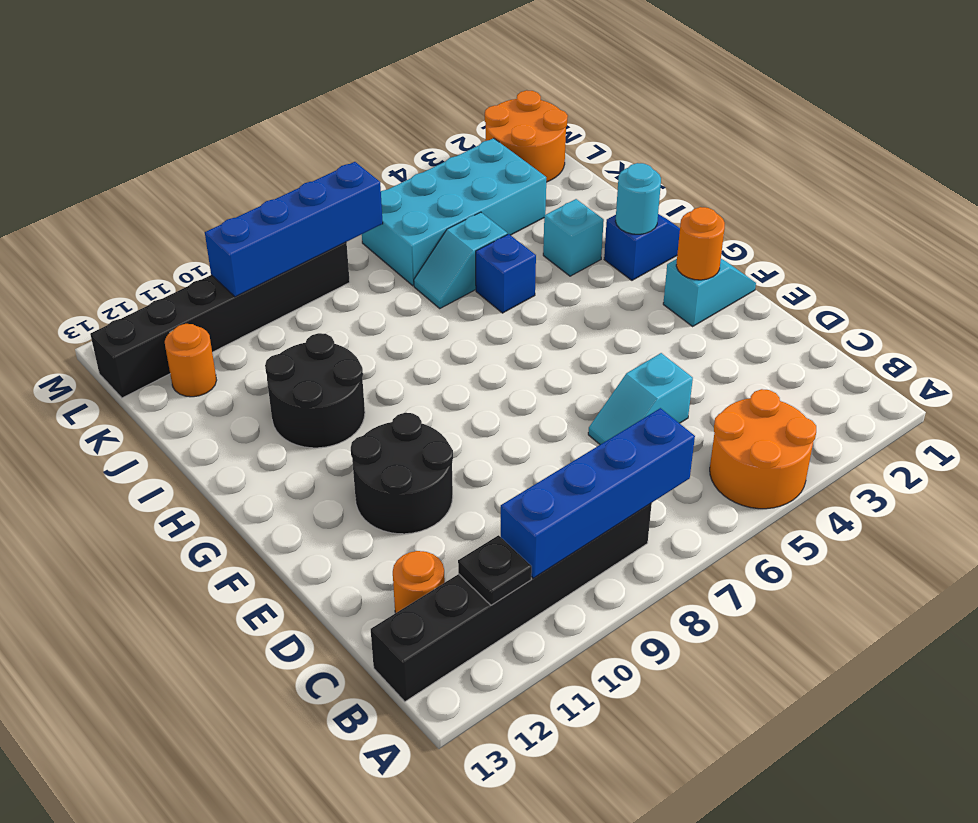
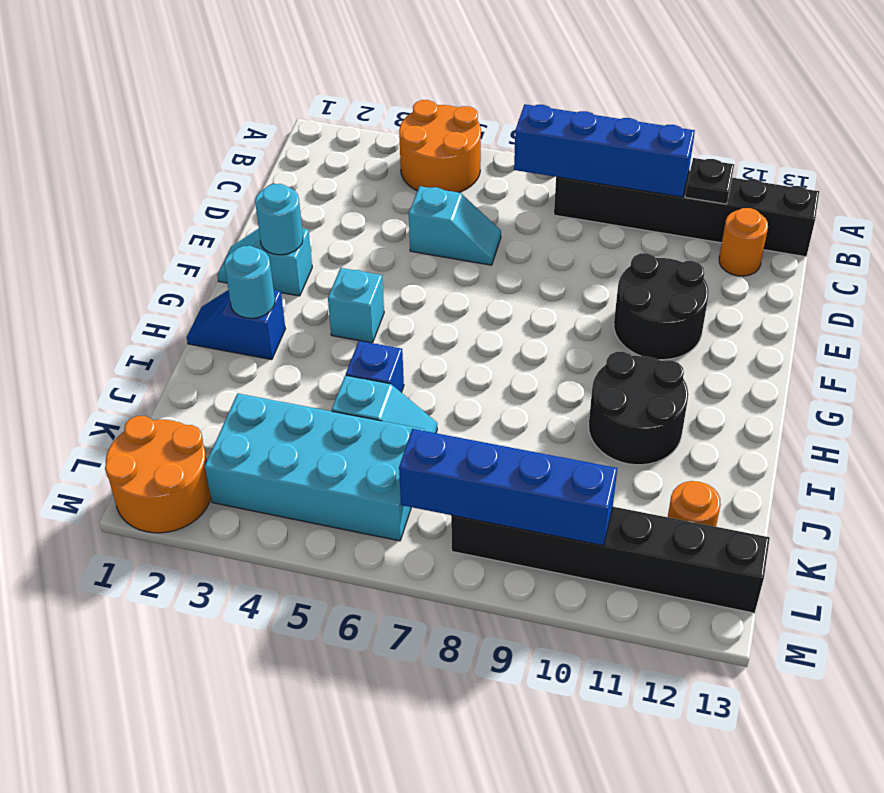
orange 1x1 round brick [676,207,725,280] -> cyan 1x1 round brick [255,184,303,255]
cyan 1x1 brick [543,199,604,276] -> cyan 1x1 brick moved to [328,268,384,343]

